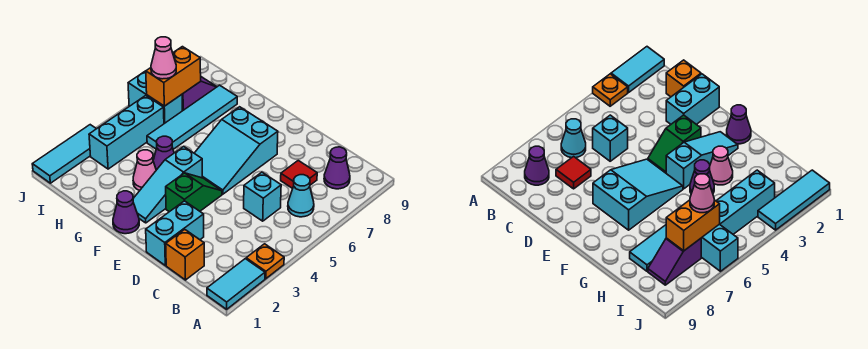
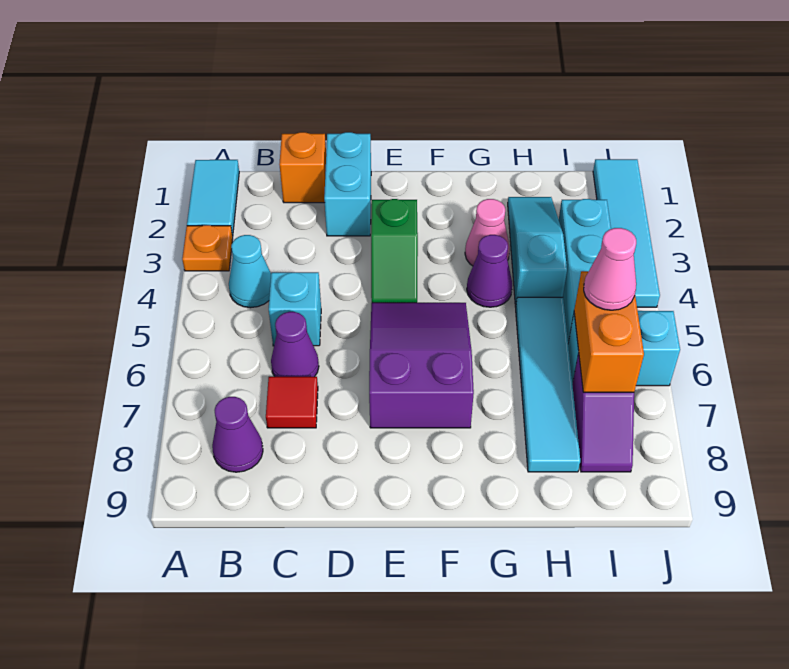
cyan 1x1 cone [288,175,314,217] -> cyan 1x1 cone moved to [229,235,271,308]
cyan 2x3 slope [194,107,278,194] -> purple 2x3 slope [369,303,474,428]
purple 1x1 cone [113,191,139,234] -> purple 1x1 cone moved to [271,312,319,377]
cyan 1x3 slope [133,146,202,223] -> cyan 1x3 slope moved to [508,197,567,307]
cyan 1x3 tile [32,125,96,183] -> cyan 1x4 tile [593,159,660,307]

